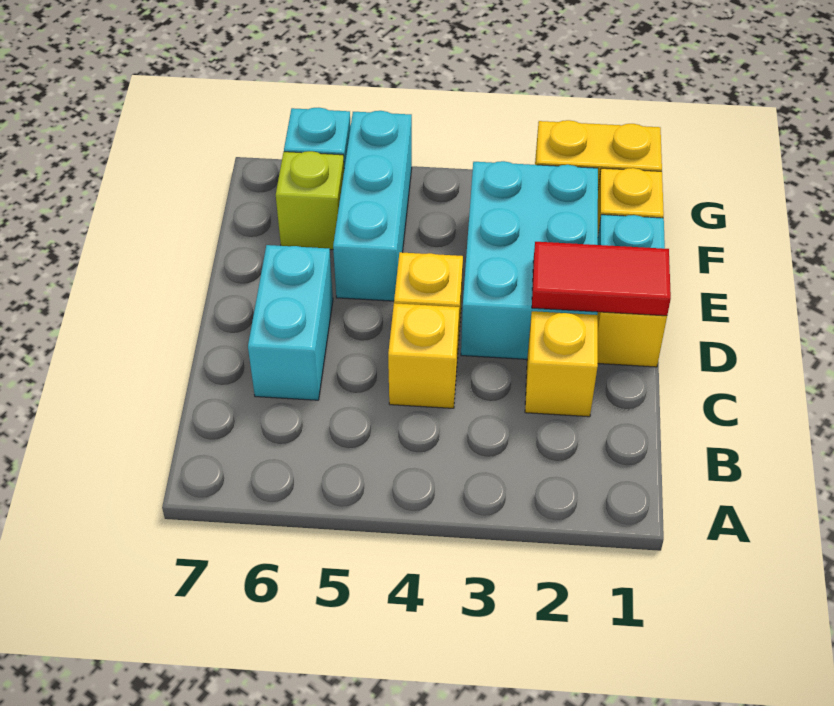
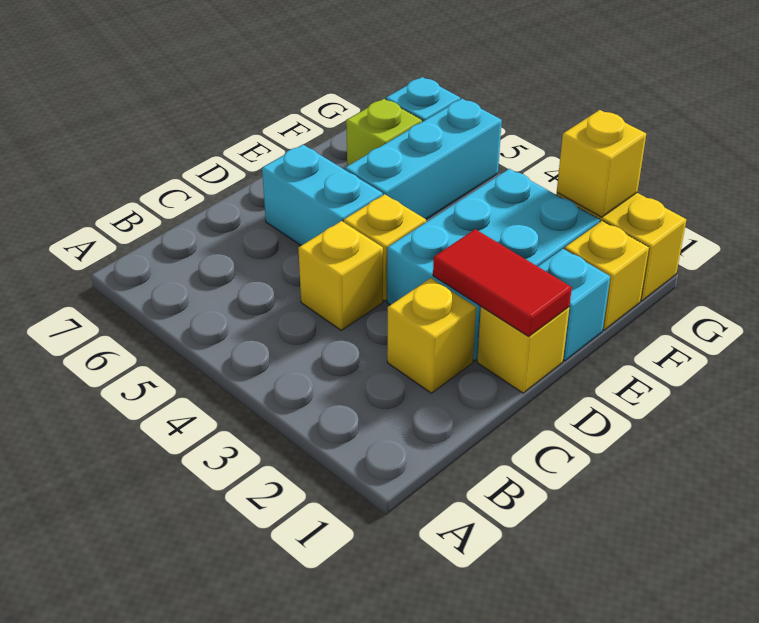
cyan 1x2 brick [248,245,333,400] -> cyan 1x2 brick turned to [262,145,383,246]
none -> yellow 1x1 brick [557,110,646,217]

